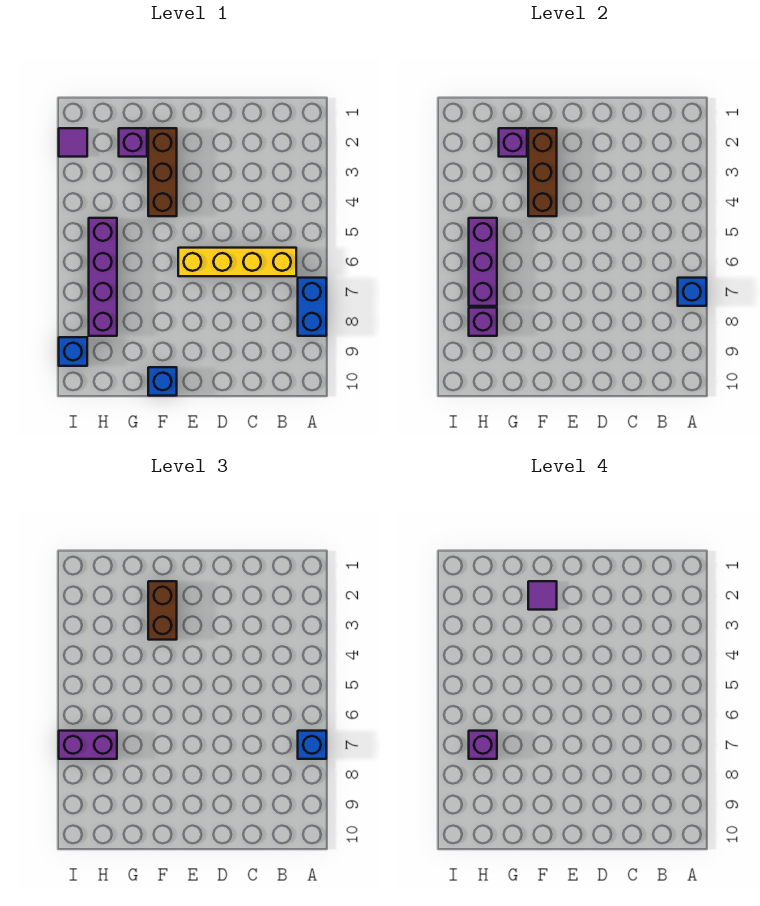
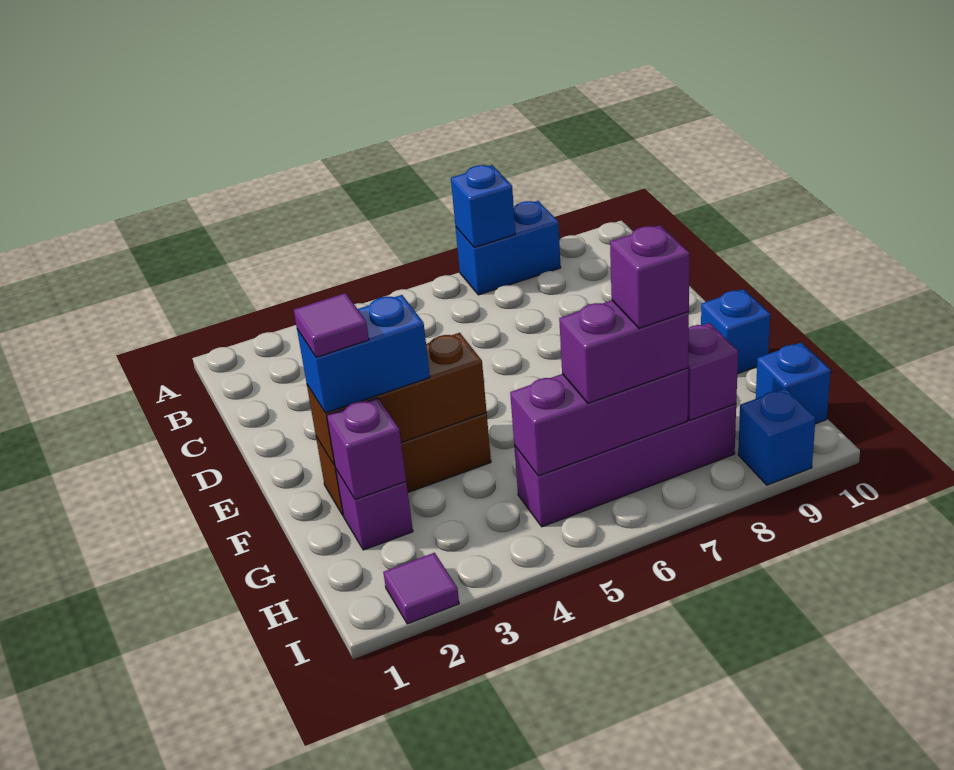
blue 1x1 brick [298,731,326,759] -> blue 1x1 brick moved to [756,343,831,424]
yellow 1x4 brick [178,248,296,276] -> none
brown 1x2 brick [148,581,177,640] -> blue 1x2 brick [297,295,430,413]
purple 1x2 brick [59,731,117,759] -> purple 1x2 brick turned to [559,300,689,403]

